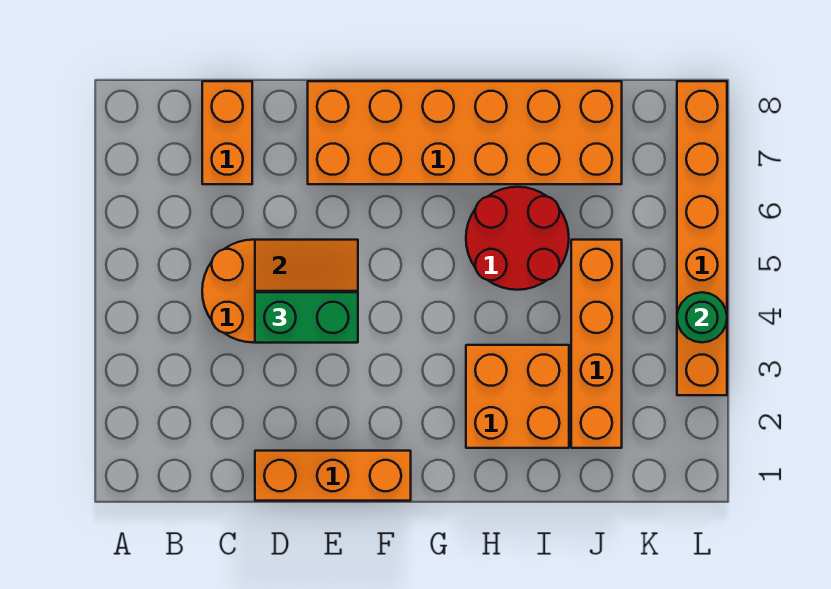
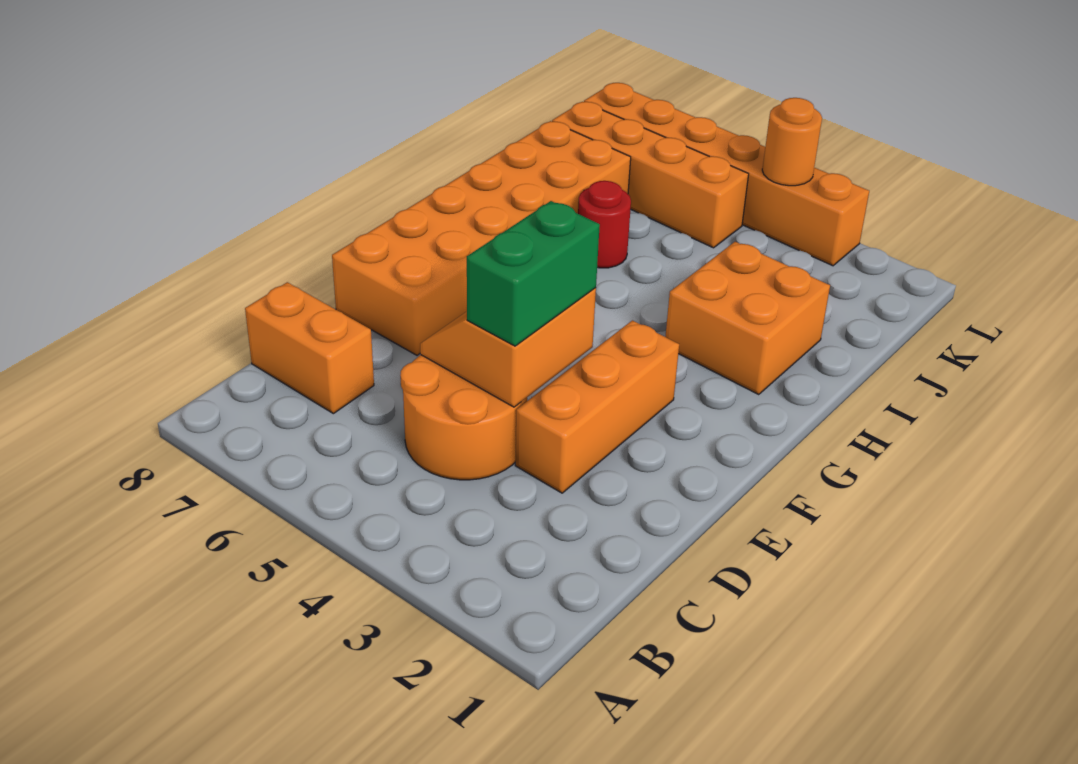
orange 1x3 brick [255,451,411,501] -> orange 1x3 brick moved to [515,320,679,493]
red 2x2 round brick [466,187,569,290] -> red 1x1 round brick [578,181,631,268]
orange 1x4 brick [571,240,622,448] -> orange 1x4 brick moved to [552,102,749,248]
green 1x1 round brick [677,292,727,342] -> orange 1x1 round brick [762,98,822,186]

